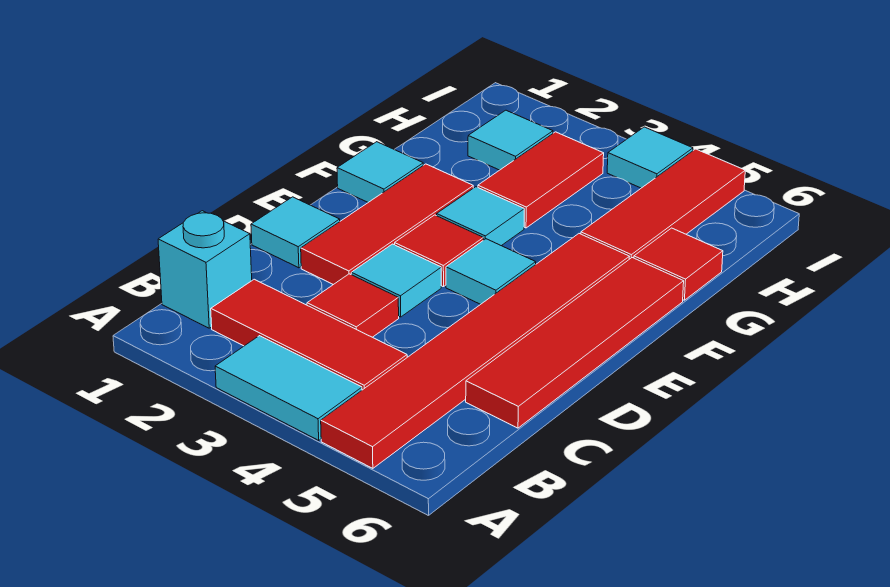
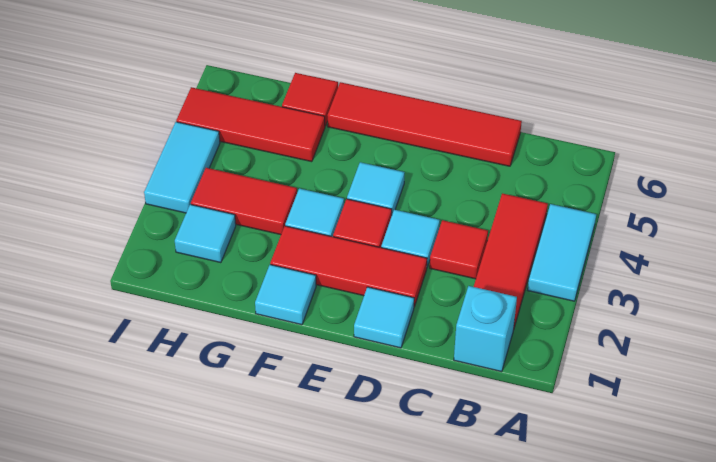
red 1x6 tile [321,234,630,468] -> none
cyan 1x1 tile [607,127,693,188] -> cyan 1x2 tile [144,122,220,213]

